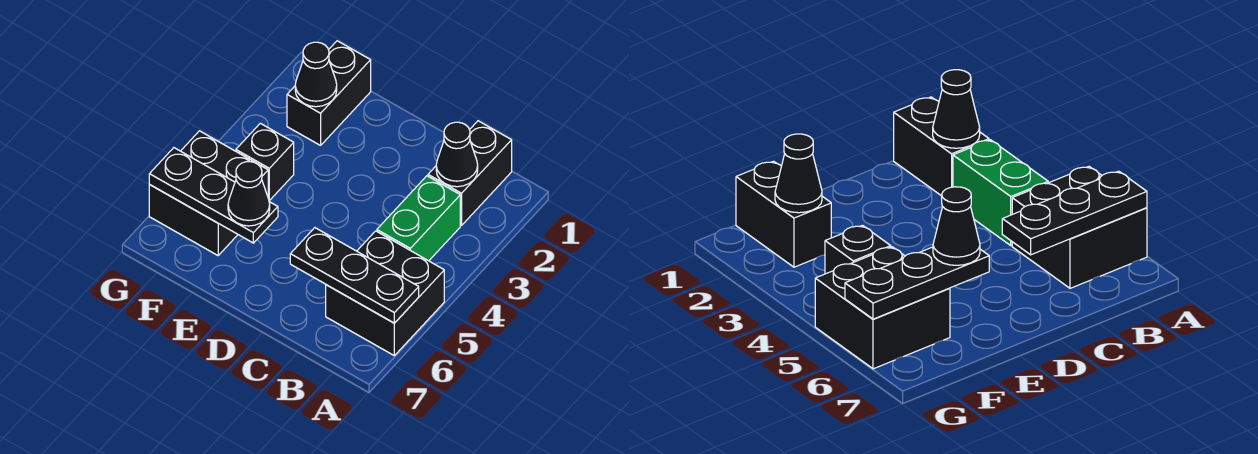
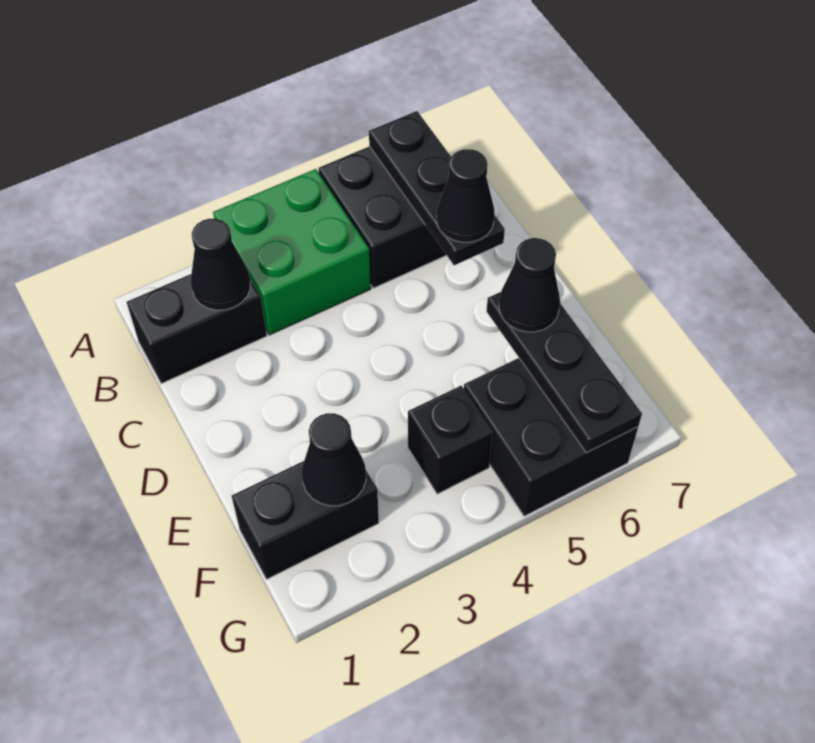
green 1x2 brick [377,176,460,261] -> green 2x2 brick [213,169,371,335]
none -> black 1x1 cone [436,149,495,242]

